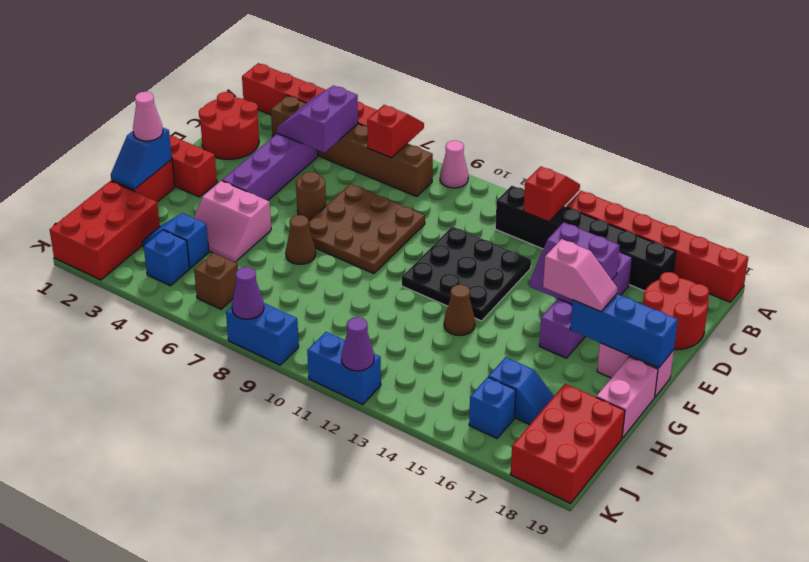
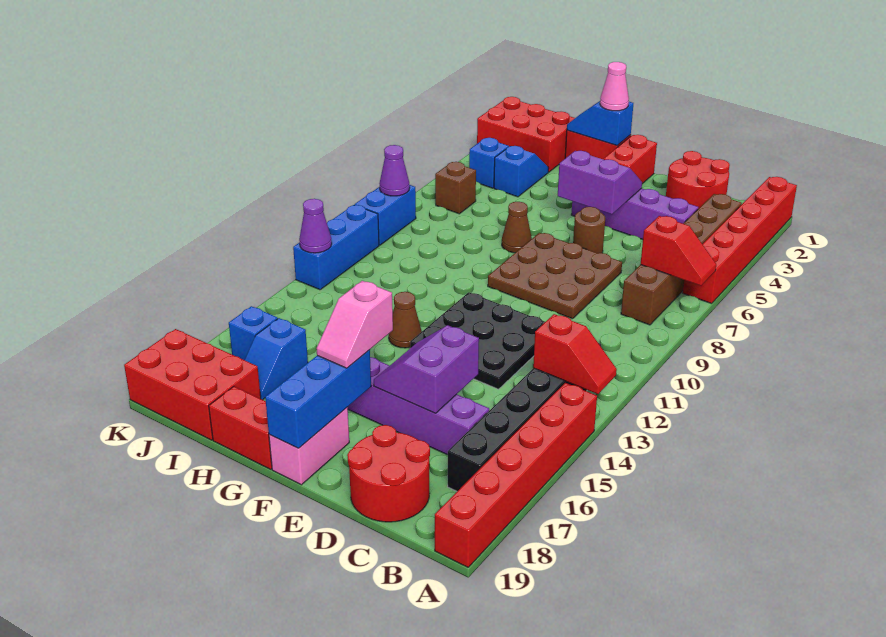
pink 1x1 cone [440,140,468,188] -> none
purple 2x2 slope [277,85,358,153] -> purple 2x2 slope moved to [558,151,642,214]
pink 2x2 slope [194,181,271,262] -> none
pink 1x2 brick [596,357,658,438] -> red 1x2 brick [209,386,272,469]
blue 1x2 brick [307,332,381,404] -> blue 1x3 brick [293,205,379,290]

